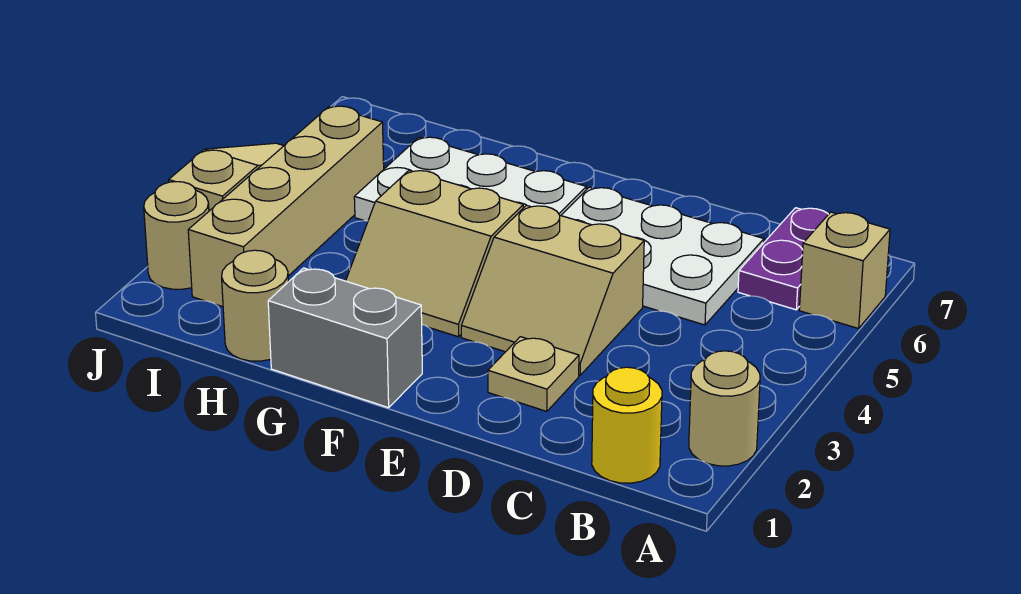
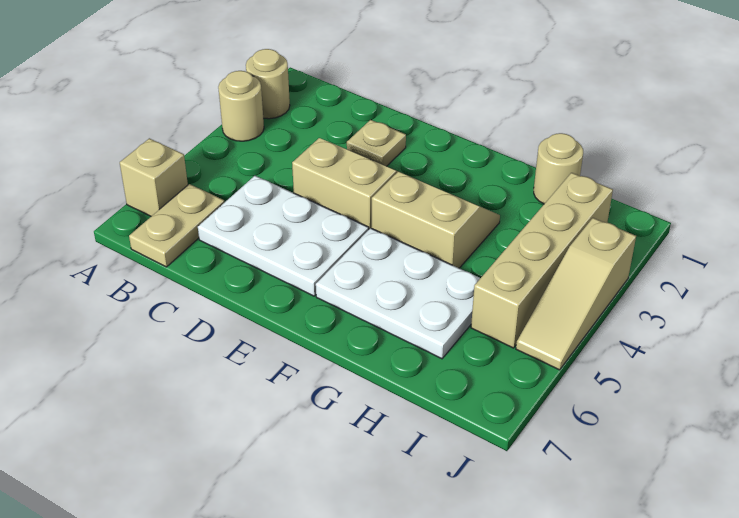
yellow 1x1 round brick [592,367,662,483] -> none
purple 1x2 plate [738,208,828,310] -> tan 1x2 plate [129,184,225,267]
grey 1x2 brick [268,268,422,408] -> none
tan 1x1 round brick [144,182,209,289] -> tan 1x1 round brick moved to [218,71,264,141]

